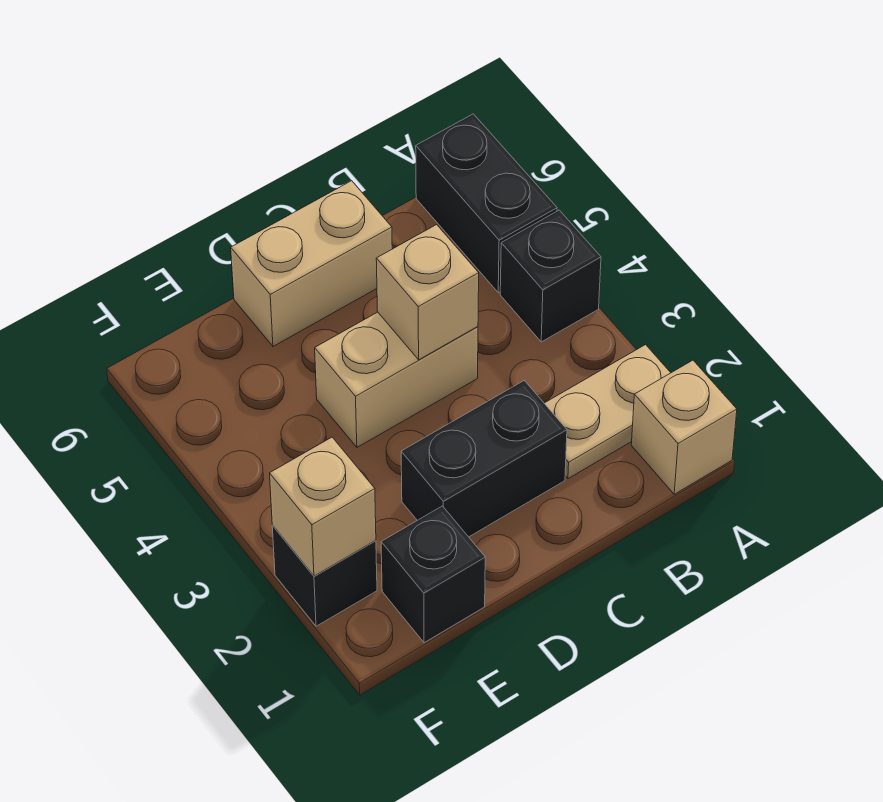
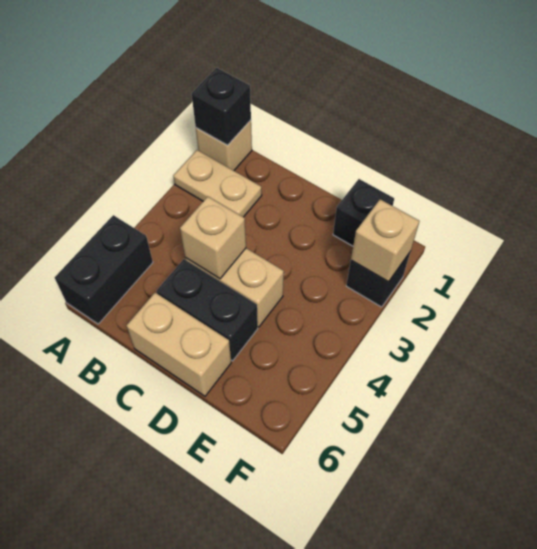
black 1x1 brick [500,210,601,342] -> black 1x1 brick moved to [192,68,251,145]
black 1x2 brick [401,381,567,537] -> black 1x2 brick moved to [157,259,258,361]

